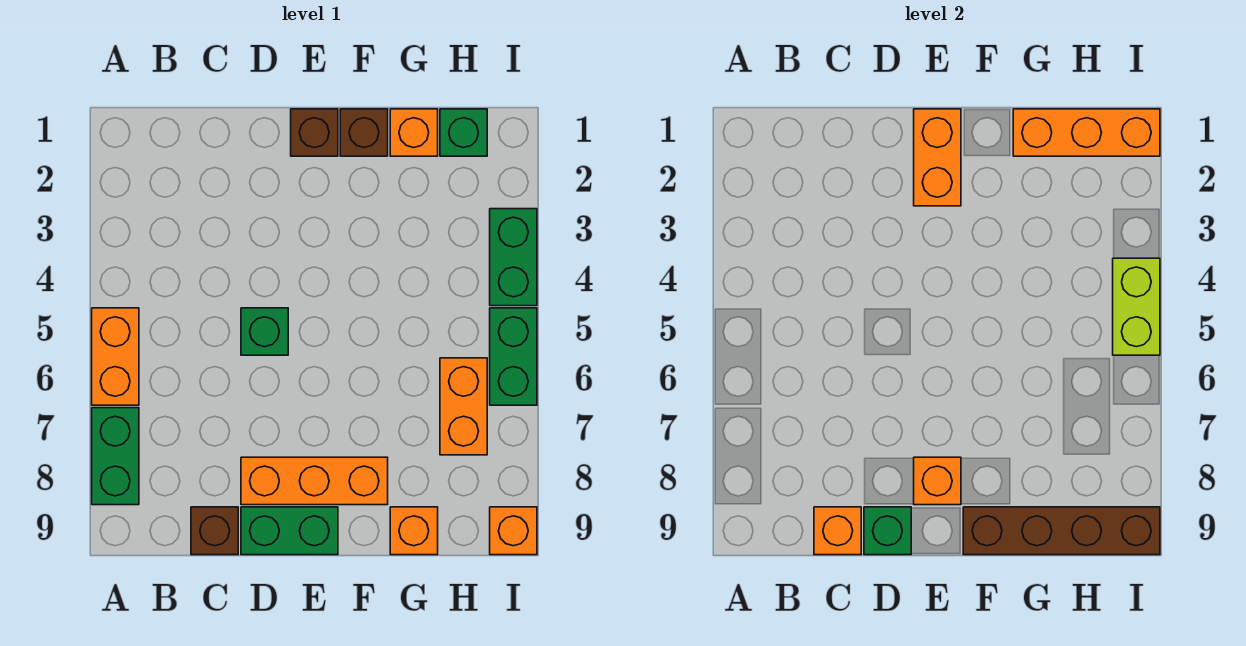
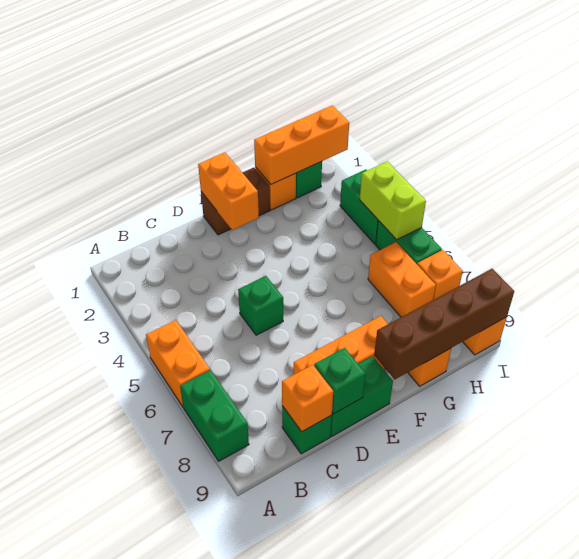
brown 1x1 brick [191,507,238,555] -> green 1x1 brick [282,406,332,454]
orange 1x1 brick [914,457,961,505] -> orange 1x1 brick moved to [417,250,463,300]

